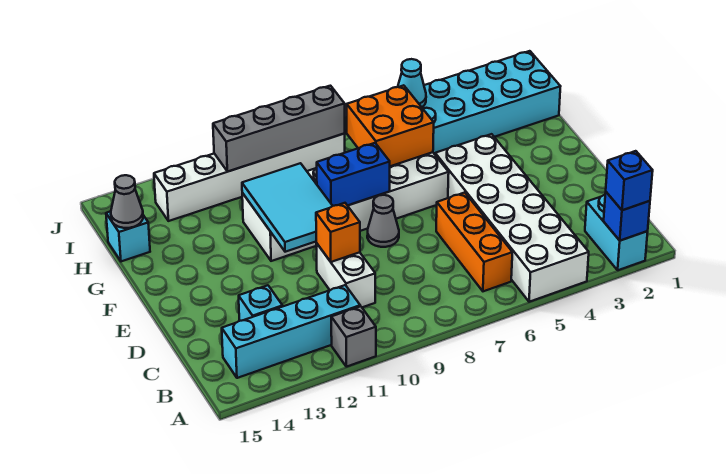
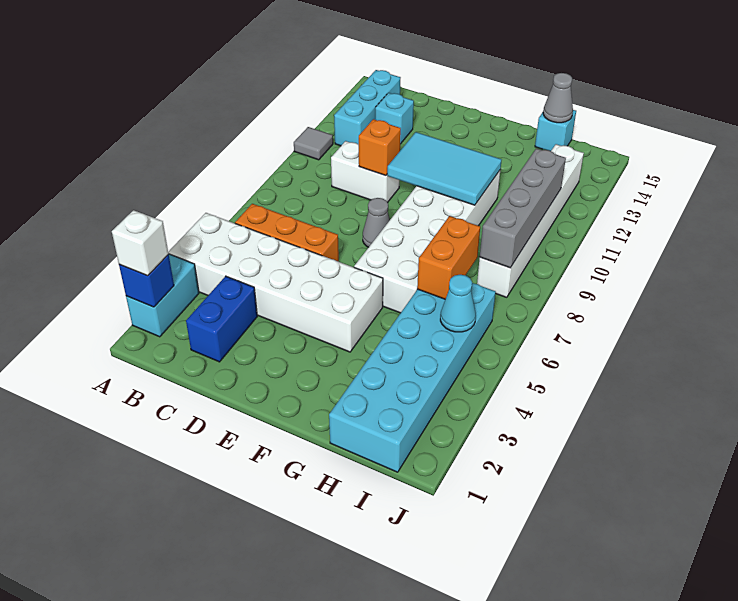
cyan 1x2 brick [585,195,648,270] -> cyan 1x2 brick turned to [126,254,199,337]
blue 1x1 brick [606,151,653,210] -> white 1x1 brick [112,210,169,276]
grey 1x1 brick [331,306,376,367] -> grey 1x1 tile [294,127,333,160]
cyan 1x4 brick [222,285,360,378] -> cyan 1x3 brick [334,70,400,146]
blue 1x2 brick [317,143,390,206] -> blue 1x2 brick moved to [186,276,257,362]
orange 2x2 brick [347,85,434,166] -> orange 1x2 brick [417,216,480,299]

